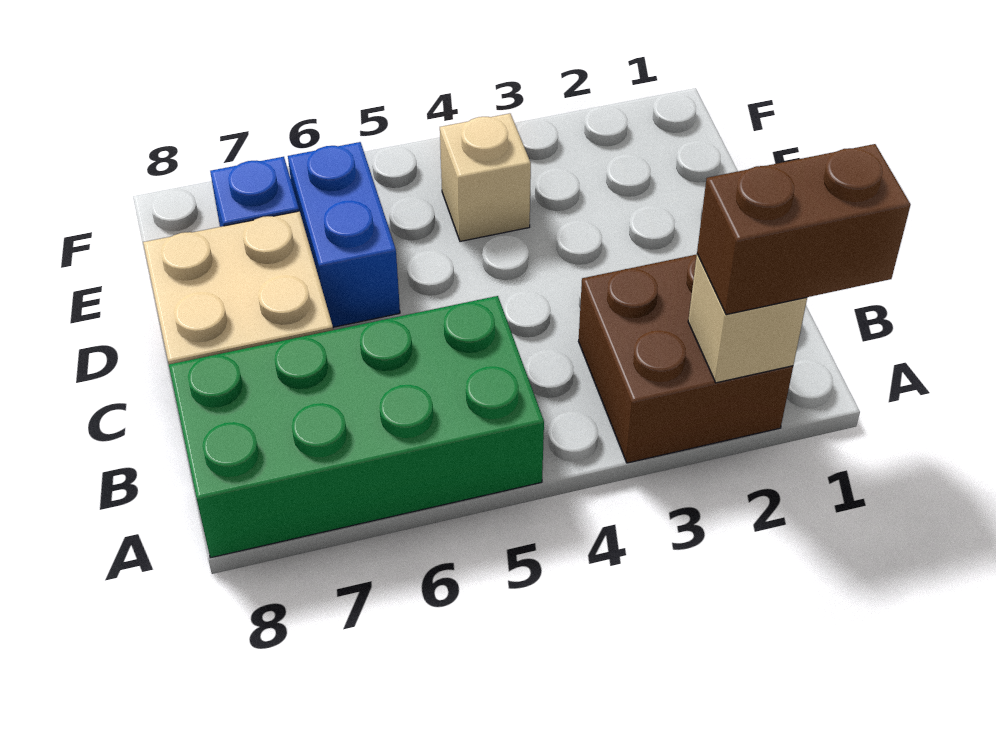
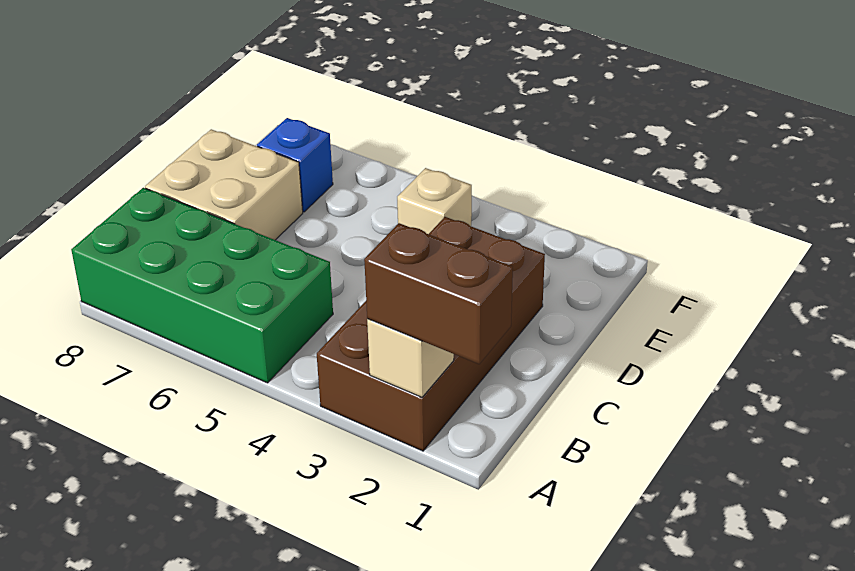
brown 2x2 brick [578,254,793,463] -> brown 2x4 brick [317,217,545,451]
blue 1x2 brick [288,142,400,327] -> none

